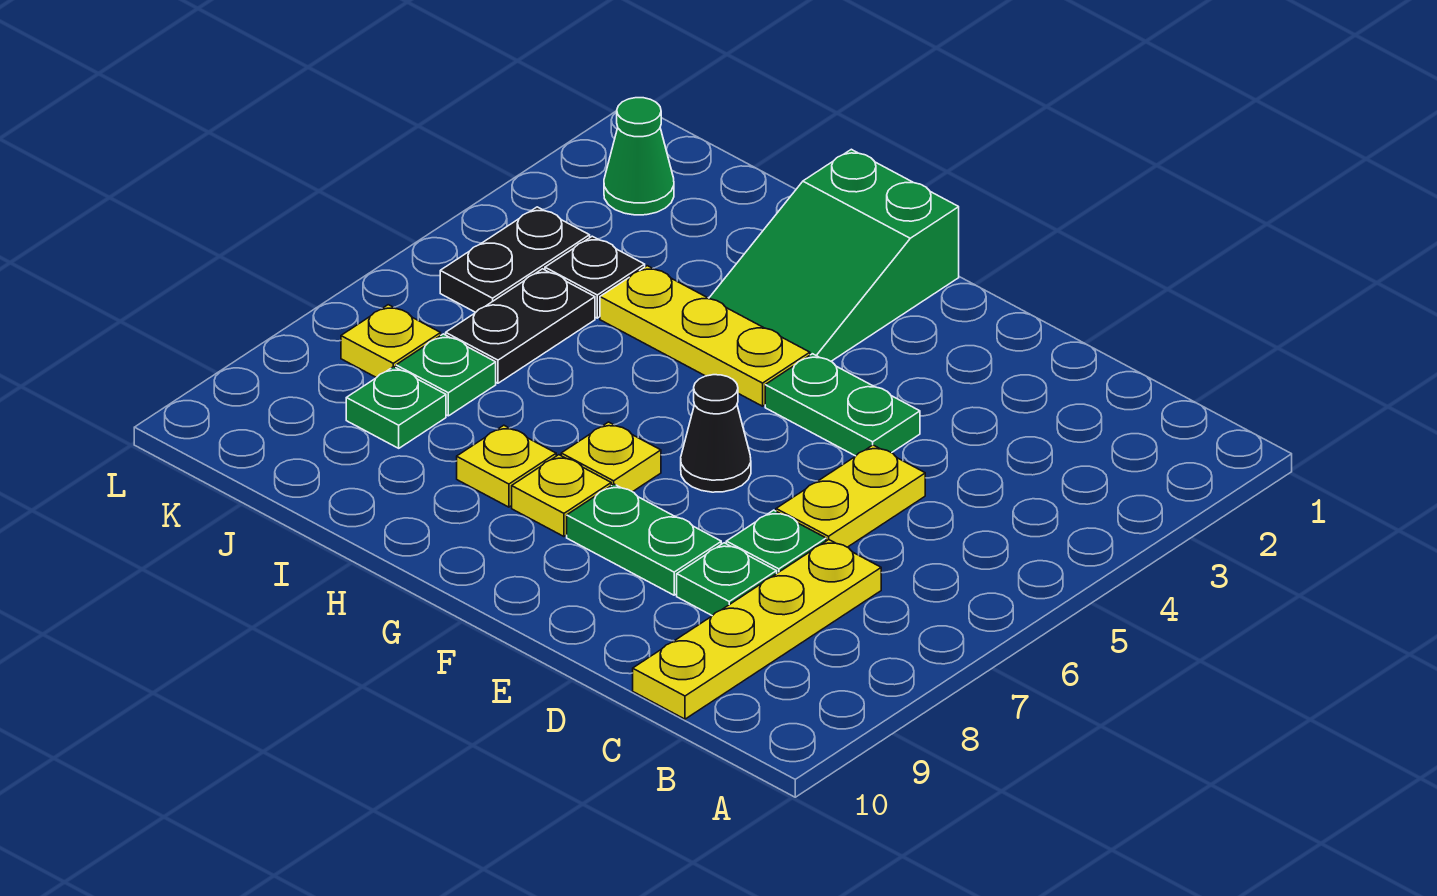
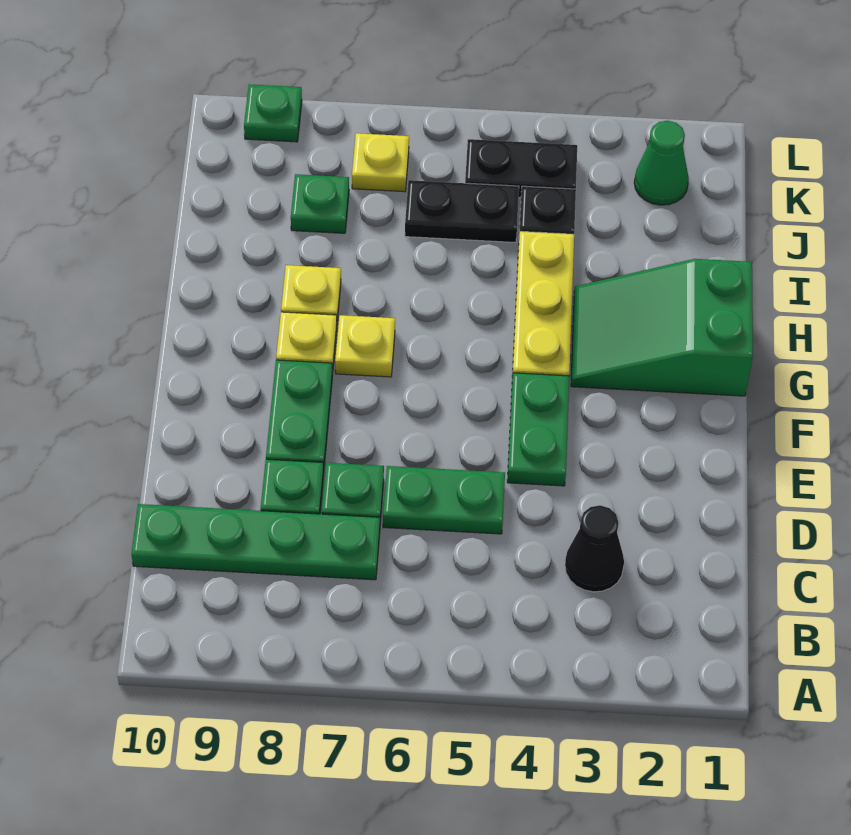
yellow 1x4 plate [633,540,881,719] -> green 1x4 plate [131,504,380,580]
yellow 1x2 plate [776,445,925,547] -> green 1x2 plate [383,466,505,534]
black 1x1 cone [681,375,751,492] -> black 1x1 cone moved to [565,505,624,592]
green 1x1 plate [396,334,496,416] -> green 1x1 plate moved to [244,84,302,142]

